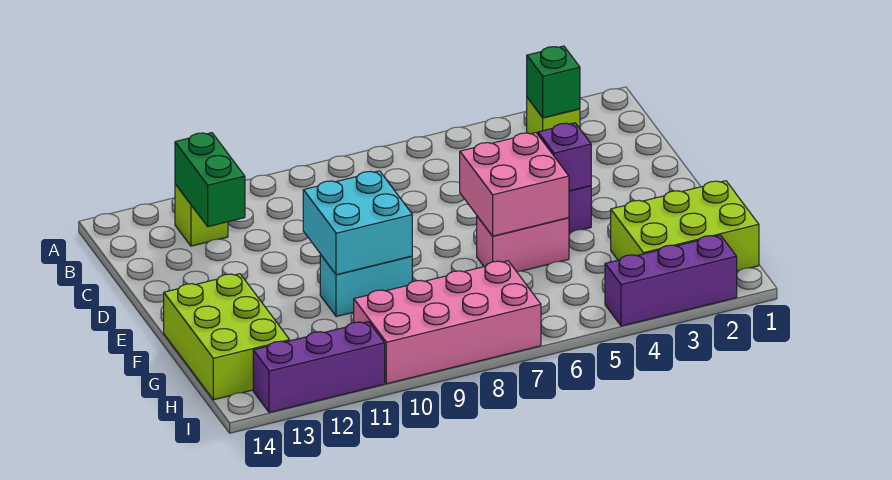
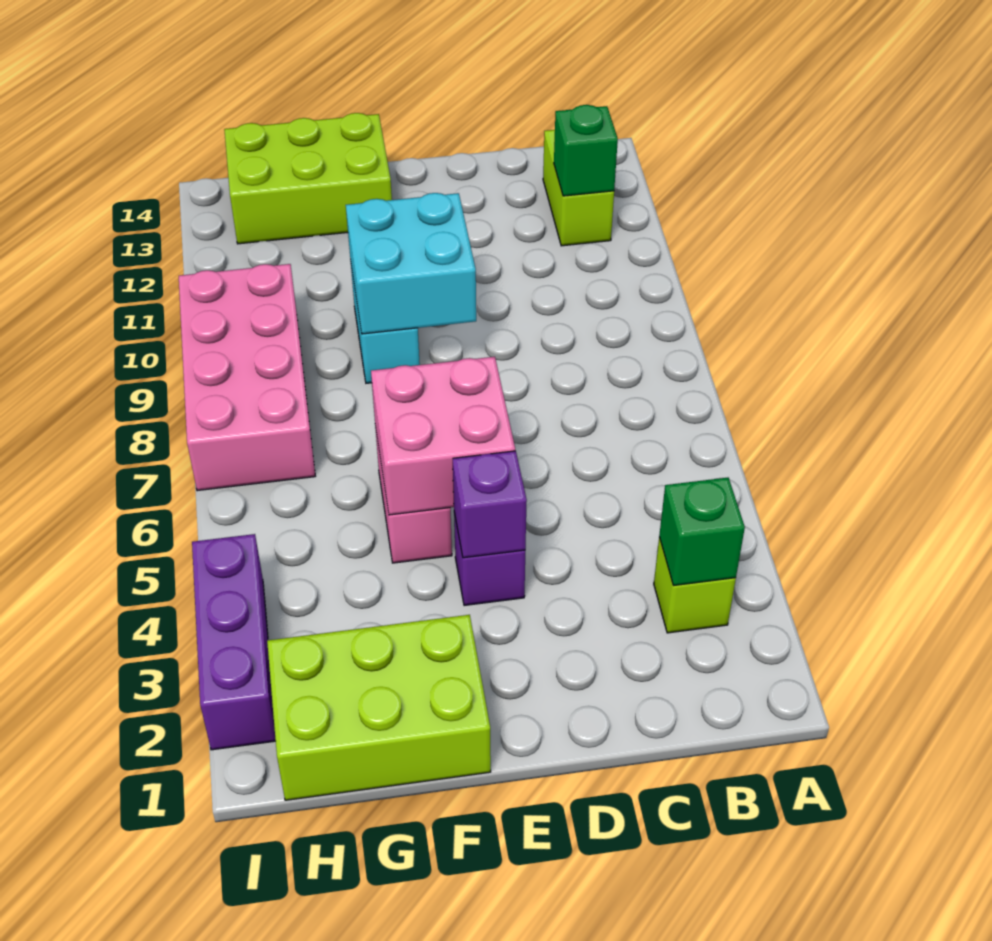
lime 1x1 brick [175,184,228,246] -> lime 1x2 brick [543,130,614,246]
green 1x2 brick [175,133,245,227] -> green 1x1 brick [554,105,618,196]
lime 2x3 brick [611,181,759,271] -> lime 2x3 brick turned to [267,615,491,800]
purple 1x3 brick [253,322,385,413] -> none

